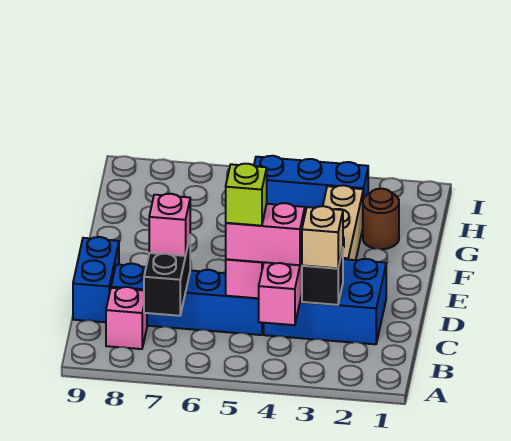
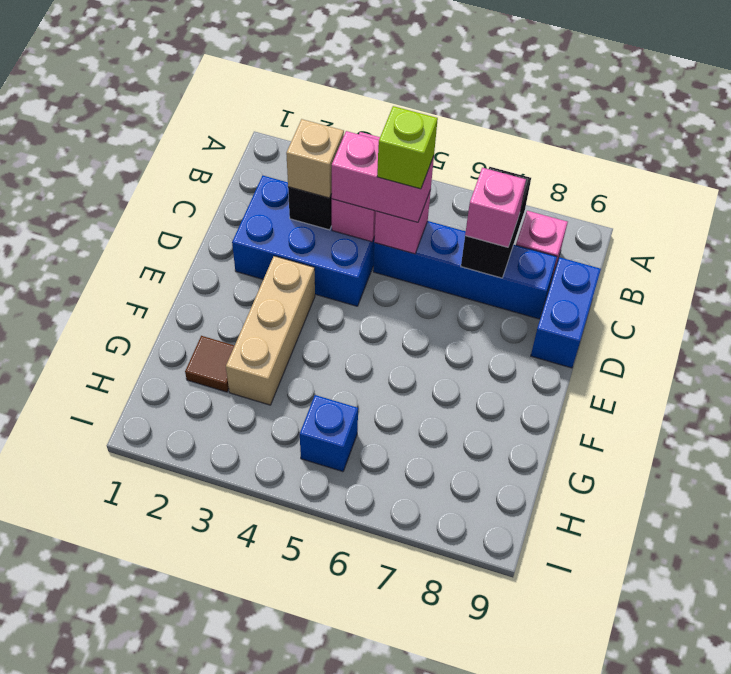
brown 1x1 round brick [363,189,399,249] -> brown 1x1 tile [185,336,235,392]
blue 1x3 brick [254,156,368,213] -> blue 1x1 brick [300,395,358,472]

